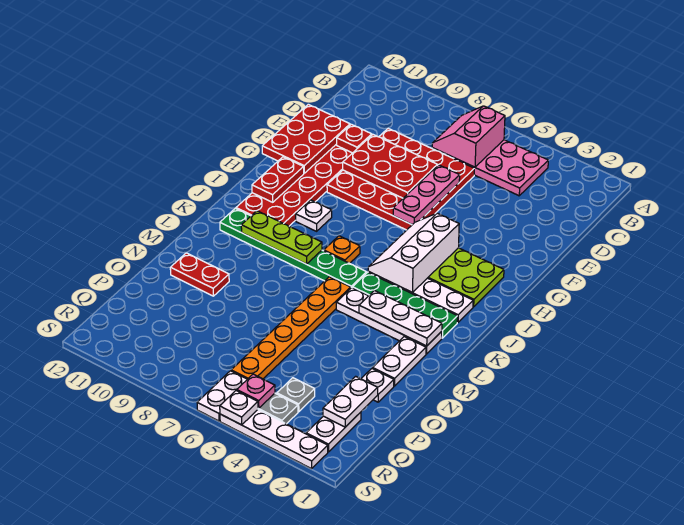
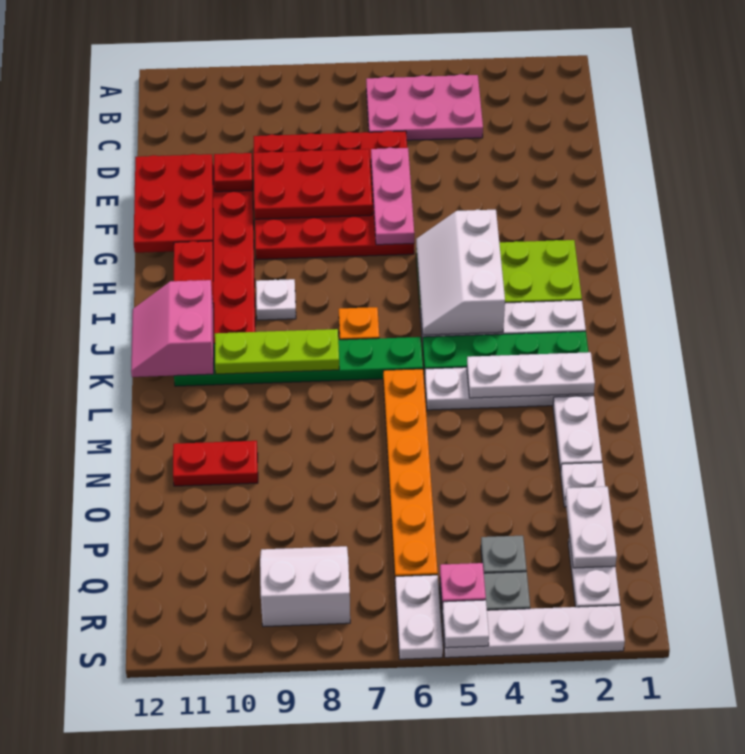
pink 2x2 slope [432,106,505,167] -> pink 2x2 slope moved to [131,280,214,377]
none -> white 2x2 slope [260,546,350,627]

